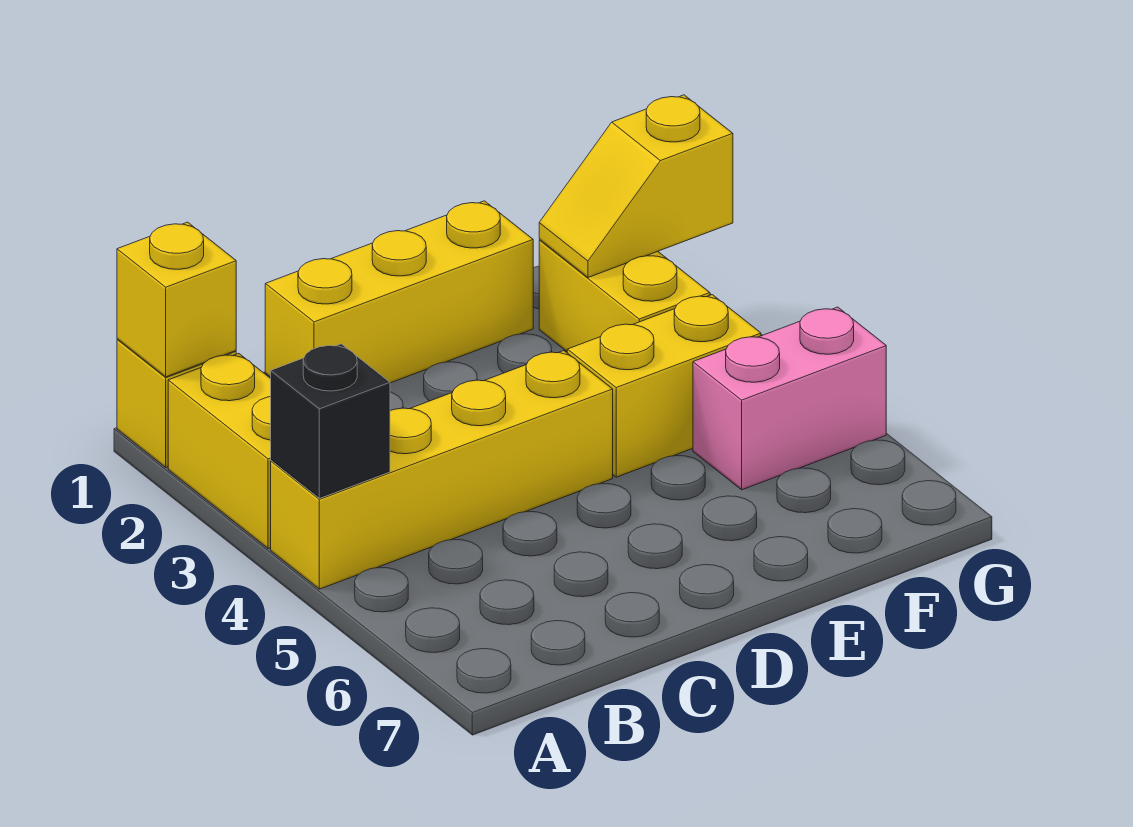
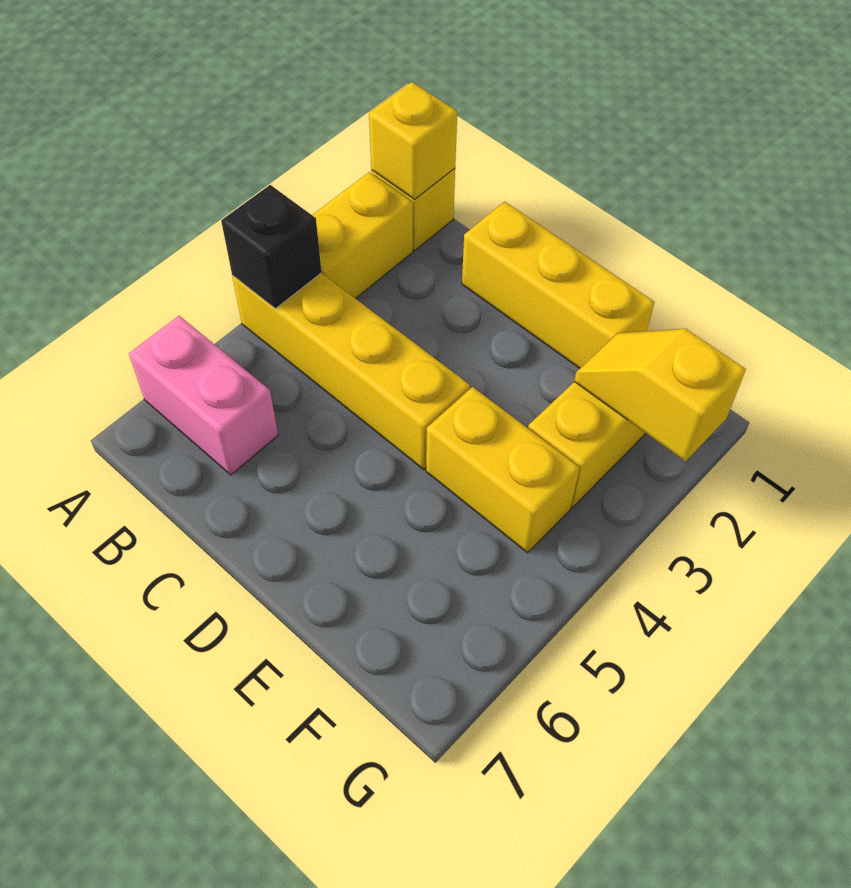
pink 1x2 brick [693,307,886,490] -> pink 1x2 brick moved to [129,316,278,475]

